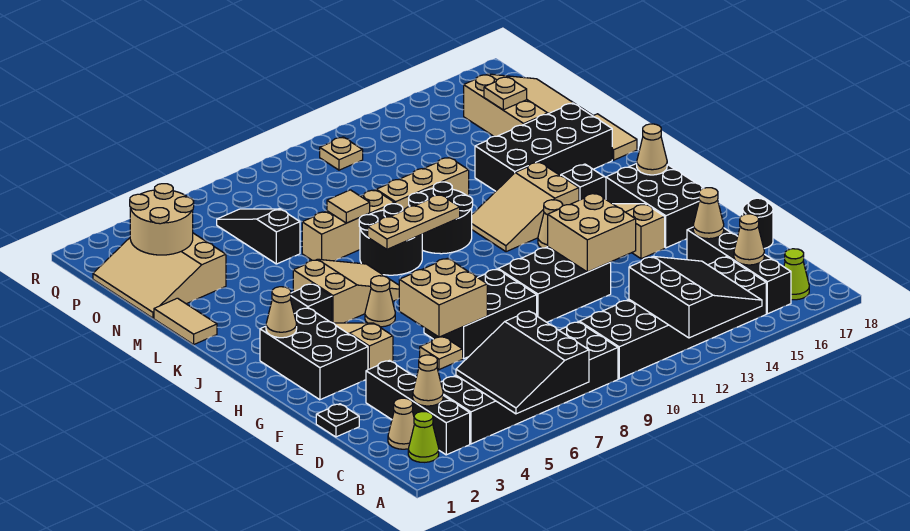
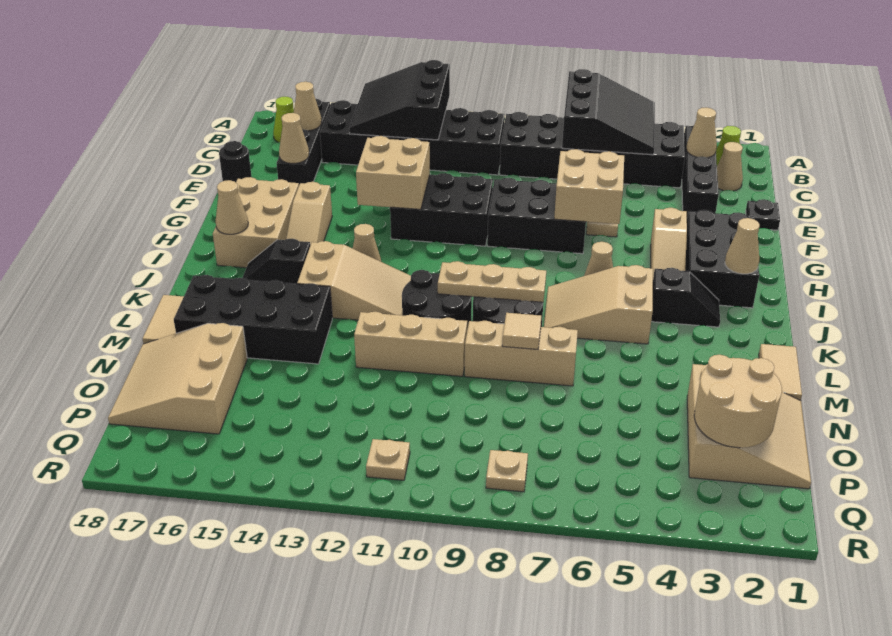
black 2x3 brick [606,163,703,248] -> tan 2x3 brick [213,177,299,268]
black 1x3 slope [217,209,300,264] -> none
tan 1x1 plate [484,77,527,110] -> tan 1x1 plate moved to [486,450,528,492]

